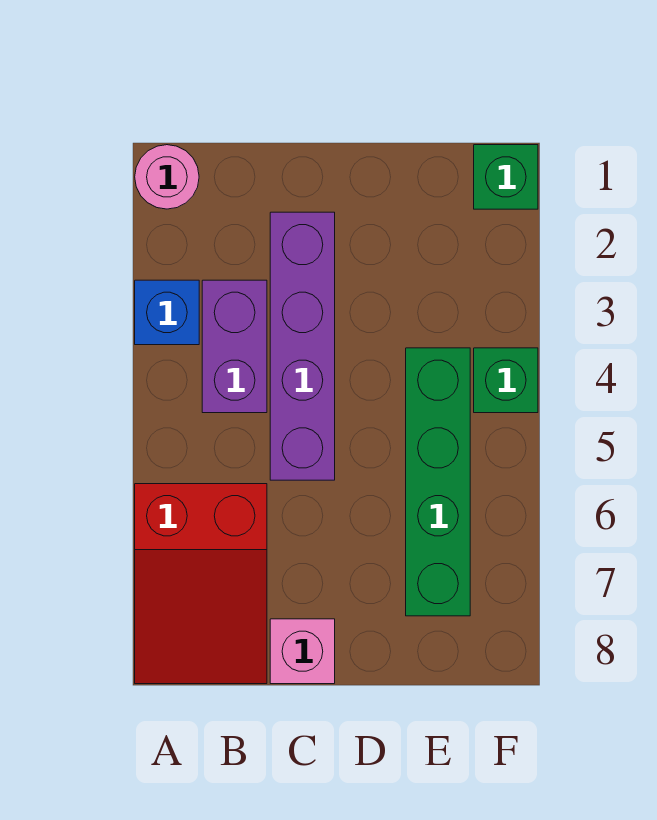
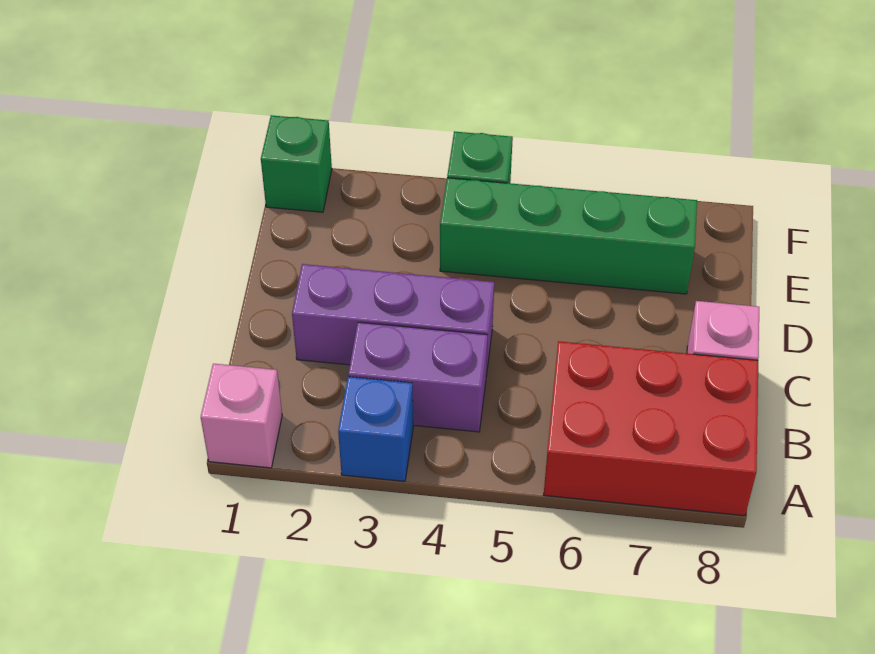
pink 1x1 round brick [135,145,199,209] -> pink 1x1 brick [201,364,282,468]
red 2x3 slope [135,484,267,684] -> red 2x3 brick [544,341,758,516]
purple 1x4 brick [270,212,335,480] -> purple 1x3 brick [292,264,494,376]

